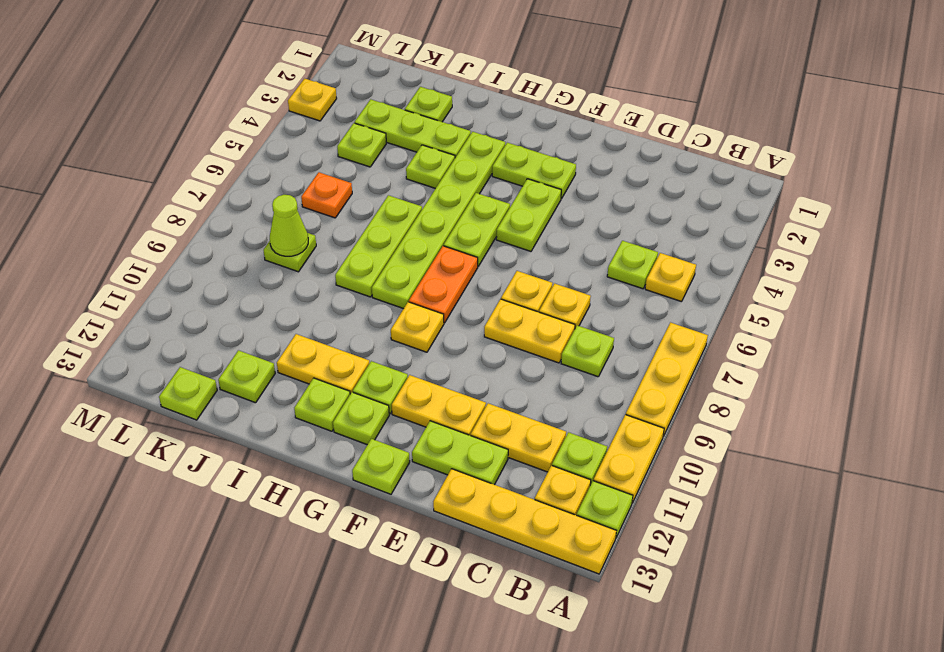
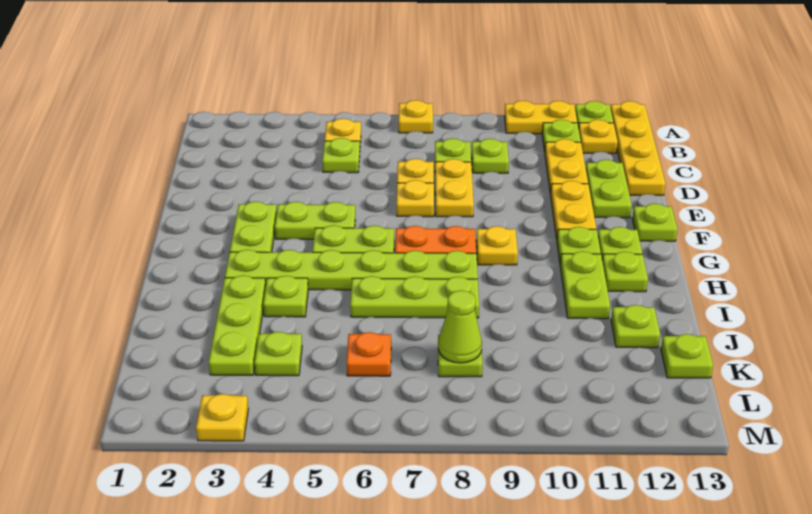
yellow 1x3 plate [626,322,708,436] -> yellow 1x1 plate [399,100,433,133]
yellow 1x2 plate [277,334,369,394] -> lime 1x2 plate [560,251,610,319]
lime 1x1 plate [405,87,452,122] -> lime 1x1 plate moved to [472,139,509,173]

